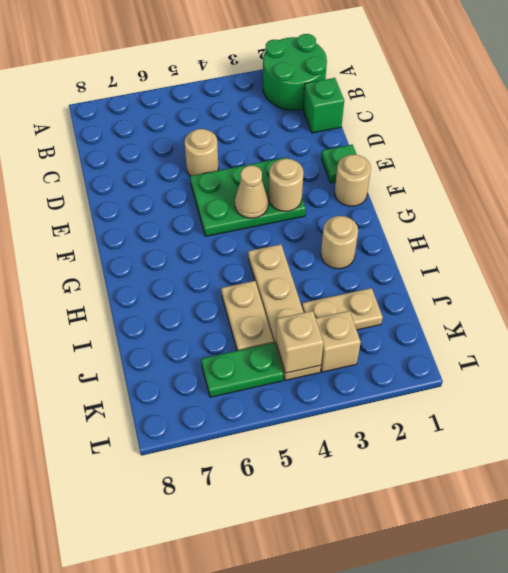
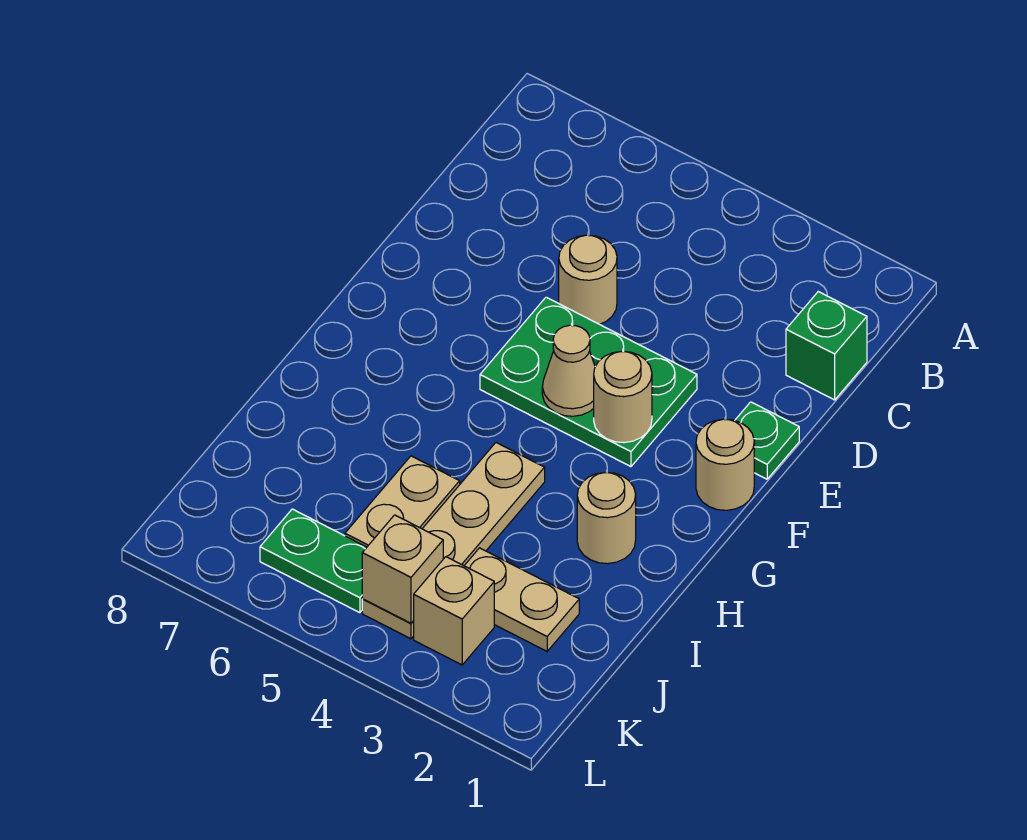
green 2x2 round brick [263,34,327,110] -> none

